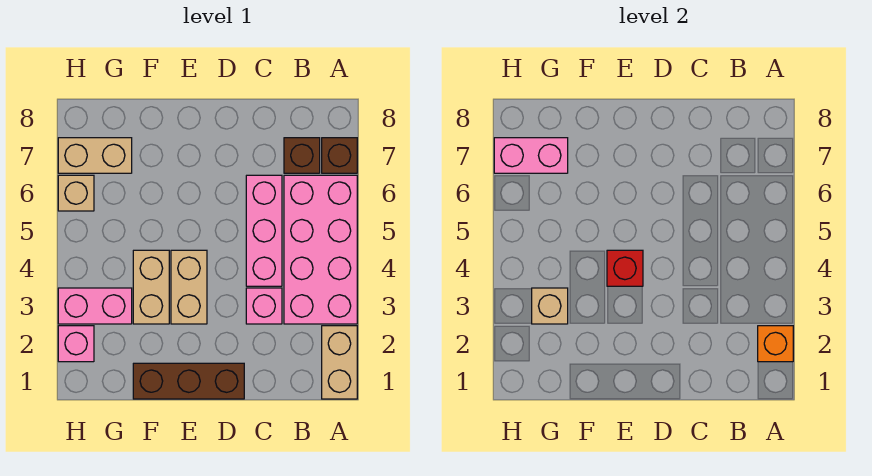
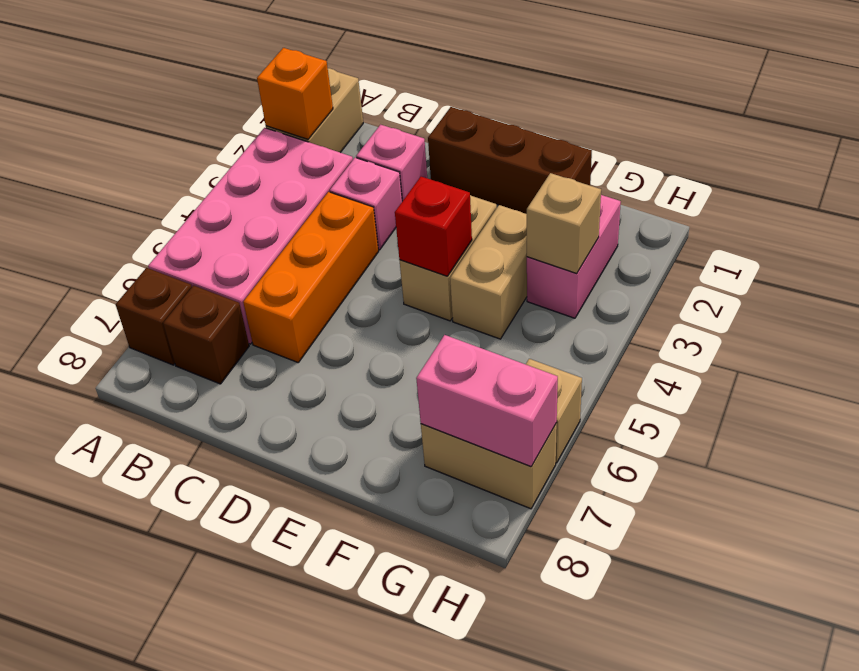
pink 1x3 brick [246,175,282,286] -> orange 1x3 brick [243,192,379,362]
pink 1x2 brick [58,288,132,324] -> pink 1x2 brick turned to [527,195,621,318]
pink 1x1 brick [58,326,94,362] -> pink 1x1 brick moved to [356,125,427,201]

